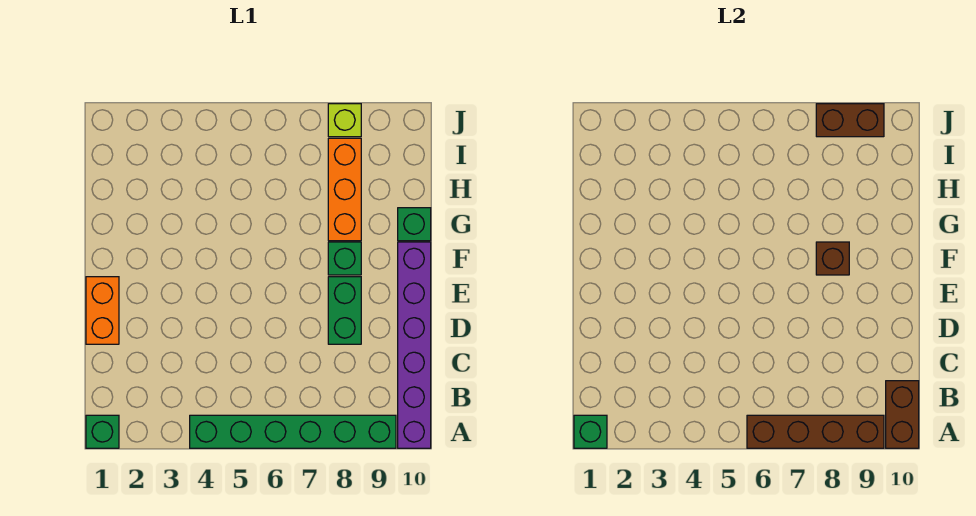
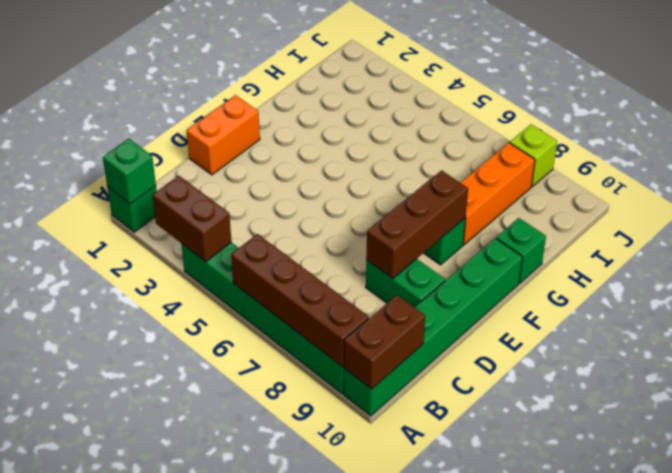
purple 1x6 brick [398,242,431,448] -> green 1x6 brick [344,238,523,416]
green 1x2 brick [328,277,361,344] -> green 1x2 brick turned to [366,259,445,307]
brown 1x1 brick [816,242,849,275] -> brown 1x3 brick [366,170,468,279]
brown 1x2 brick [816,104,884,137] -> brown 1x2 brick moved to [153,176,231,262]

